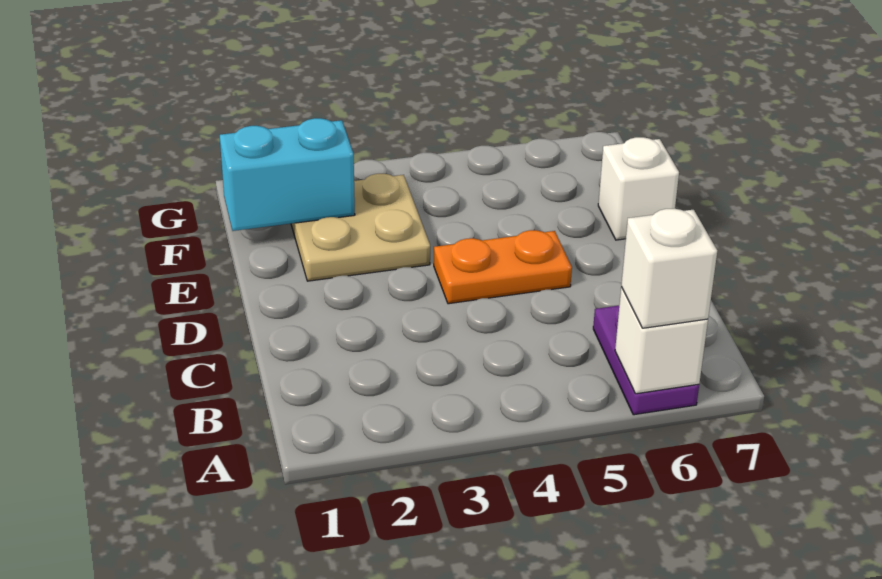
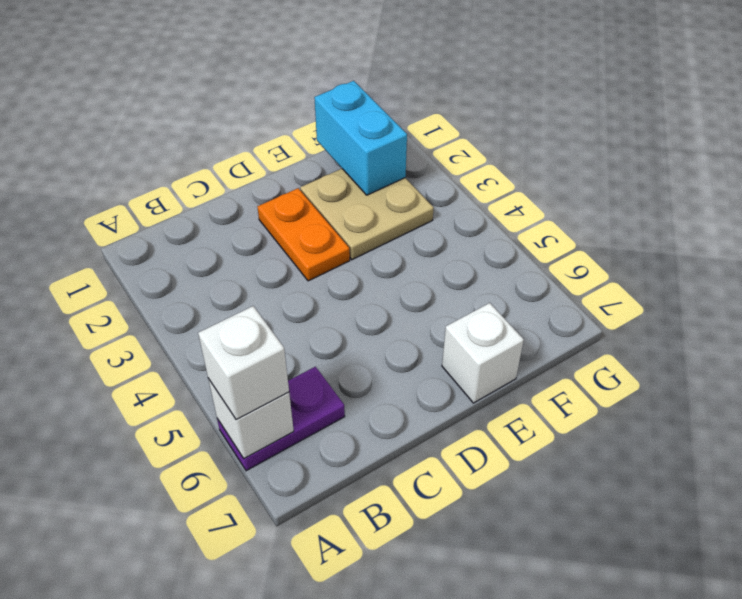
orange 1x2 plate [434,230,572,304] -> orange 1x2 plate moved to [258,188,350,281]

